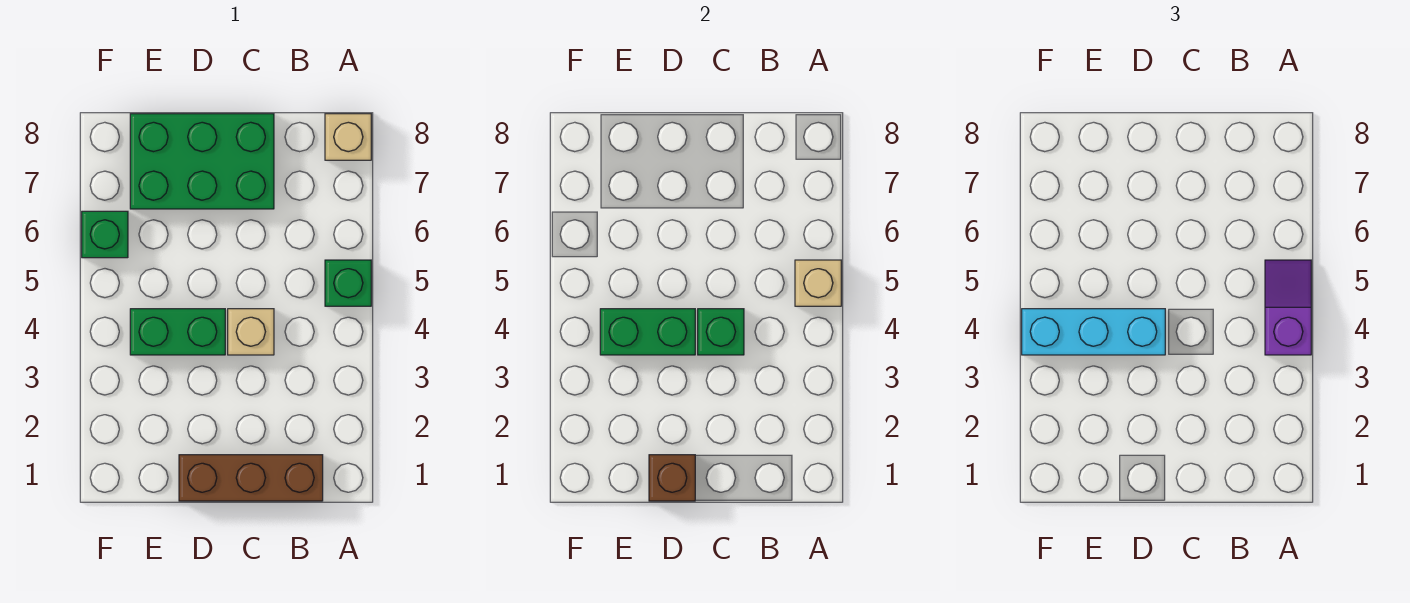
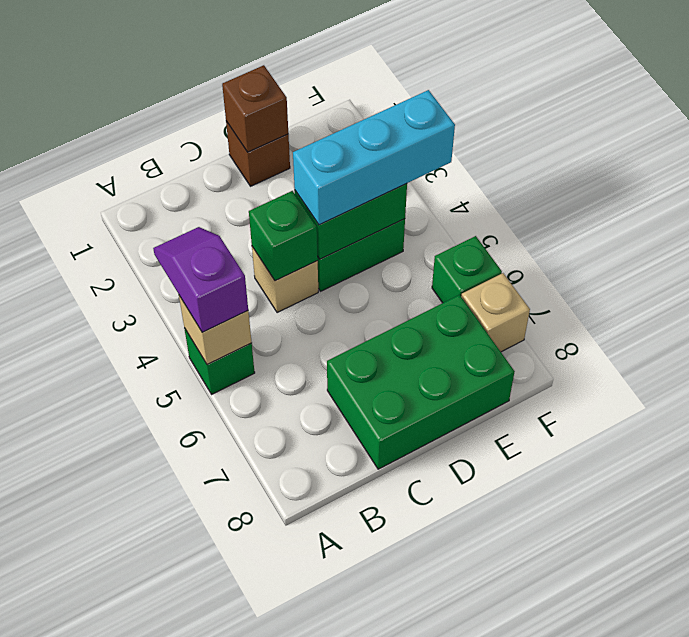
purple 1x2 slope [1265,260,1311,355] -> purple 1x2 slope turned to [153,227,248,332]
tan 1x1 brick [325,114,371,160] -> tan 1x1 brick moved to [461,273,530,352]
brown 1x3 brick [179,455,323,501] -> brown 1x1 brick [226,121,290,186]

